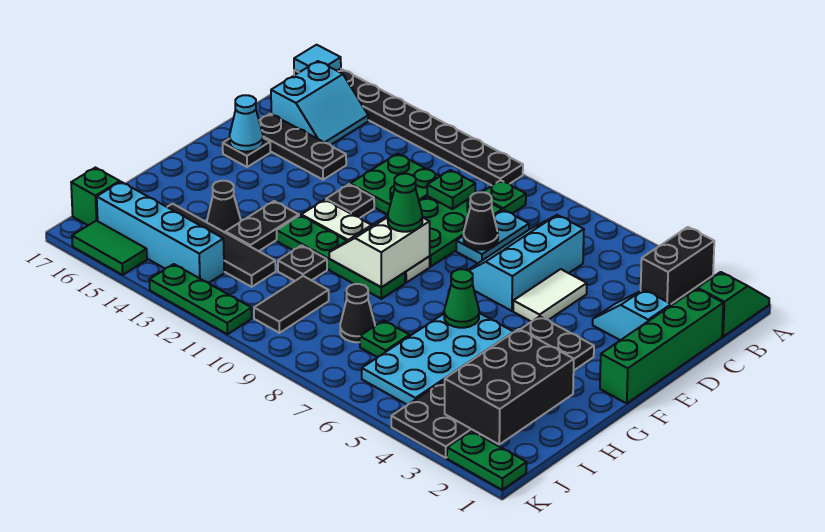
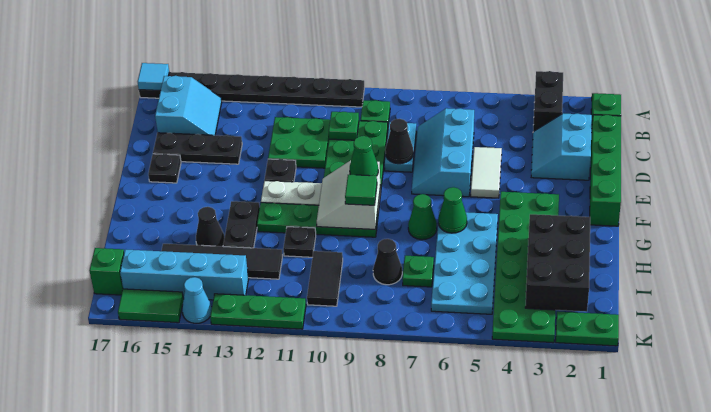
cyan 1x2 slope [593,290,671,340] -> cyan 2x2 slope [531,114,592,180]
cyan 1x1 cone [230,95,263,152] -> cyan 1x1 cone moved to [182,277,212,323]
black 2x6 plate [391,316,594,458] -> green 2x6 plate [492,192,559,343]
none -> green 1x1 cone [408,194,437,240]
none -> green 1x1 tile [345,175,377,205]

